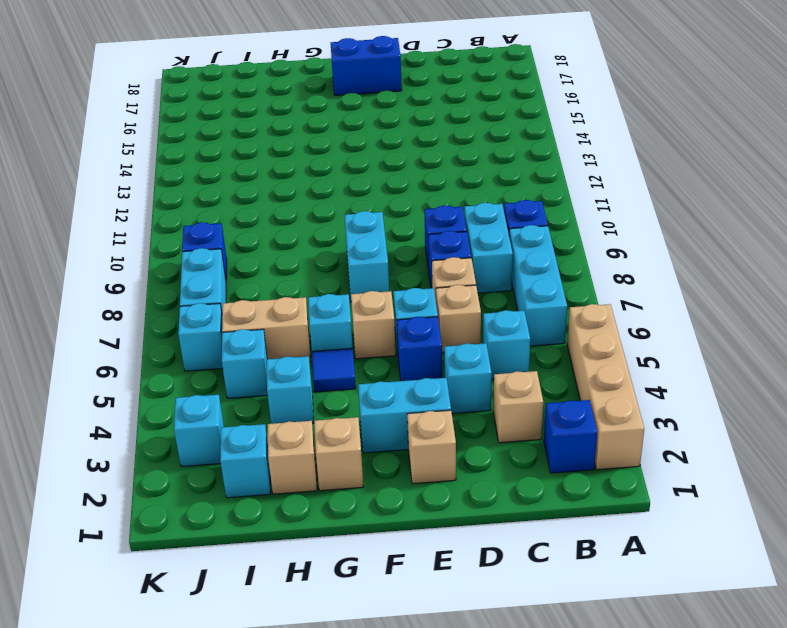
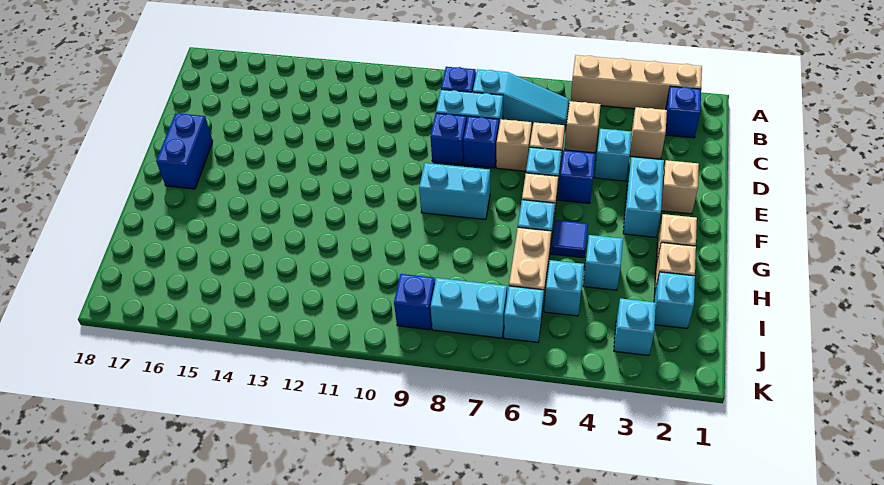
cyan 1x3 brick [509,225,567,346] -> cyan 1x3 slope [473,69,569,126]
cyan 1x1 brick [483,310,530,379] -> tan 1x1 brick [565,101,601,153]

